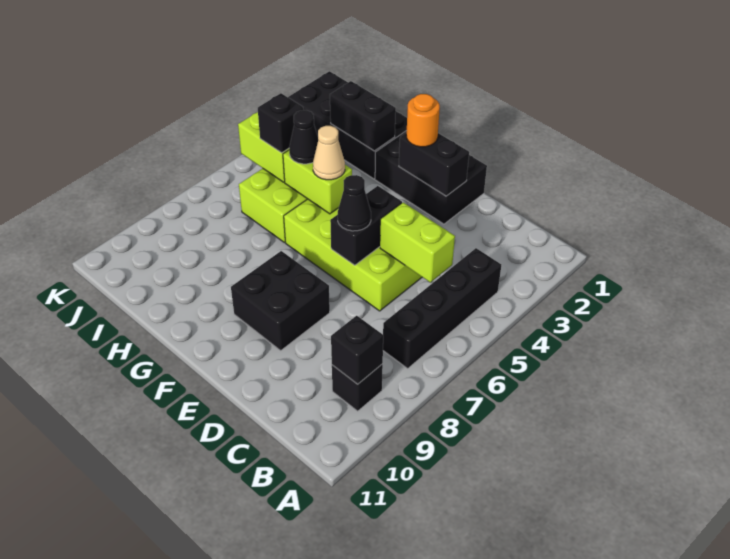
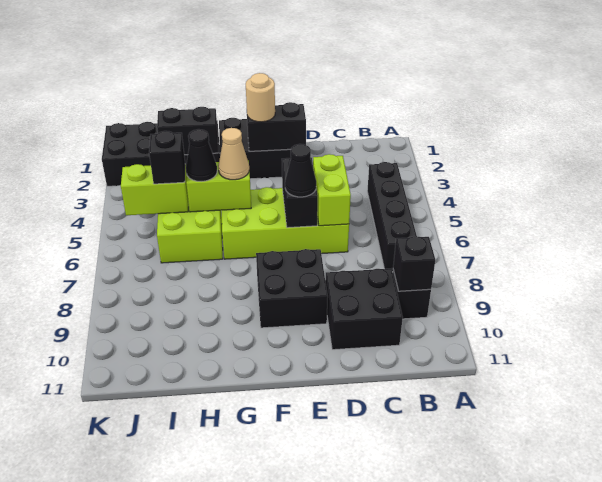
lime 1x2 brick [380,202,455,282] -> lime 1x2 brick turned to [313,154,351,226]
none -> black 2x2 brick [325,269,403,350]
orange 1x1 round brick [406,94,440,147] -> tan 1x1 round brick [246,73,275,122]

